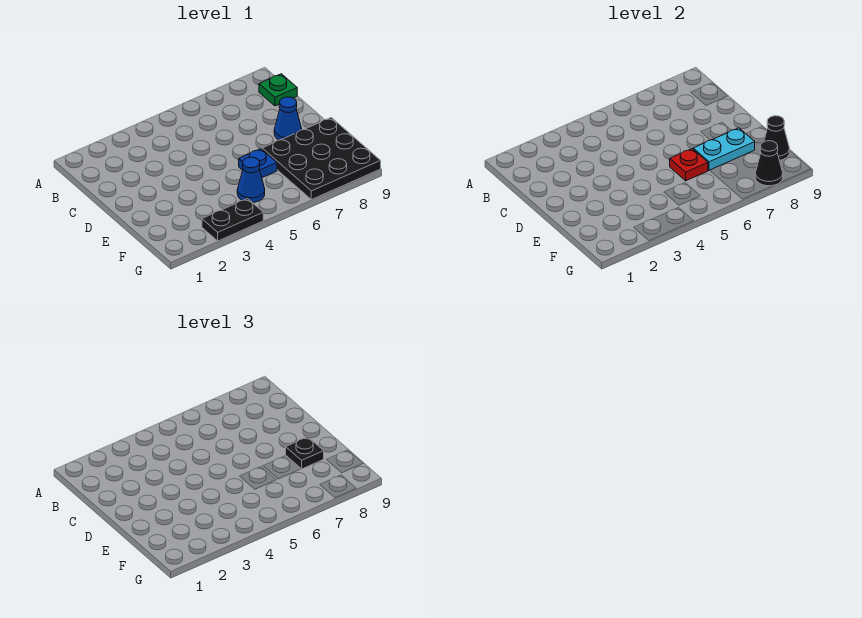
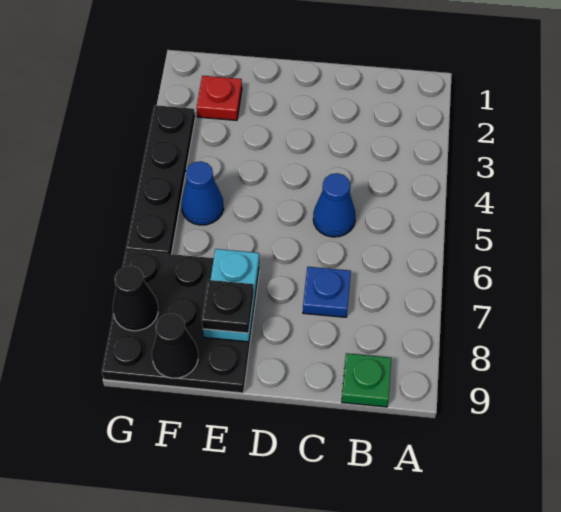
blue 1x1 cone [274,97,302,140] -> blue 1x1 cone moved to [313,173,356,237]
blue 1x1 plate [239,149,277,178] -> blue 1x1 plate moved to [303,267,351,317]
red 1x1 plate [670,149,708,181] -> red 1x1 plate moved to [197,76,242,120]
black 1x2 plate [202,199,263,241] -> black 1x4 plate [126,105,195,254]

